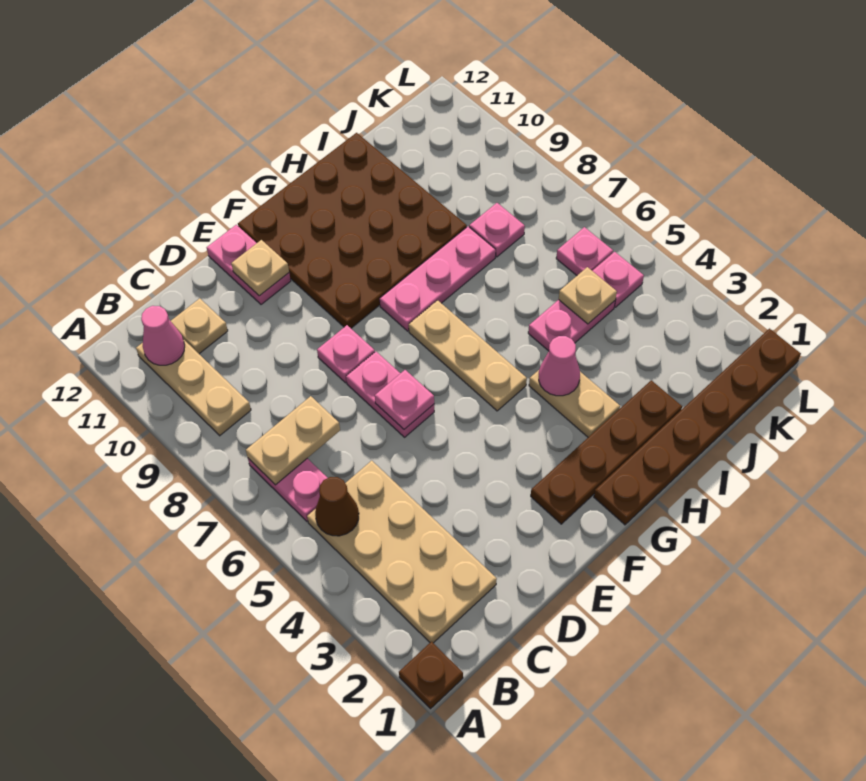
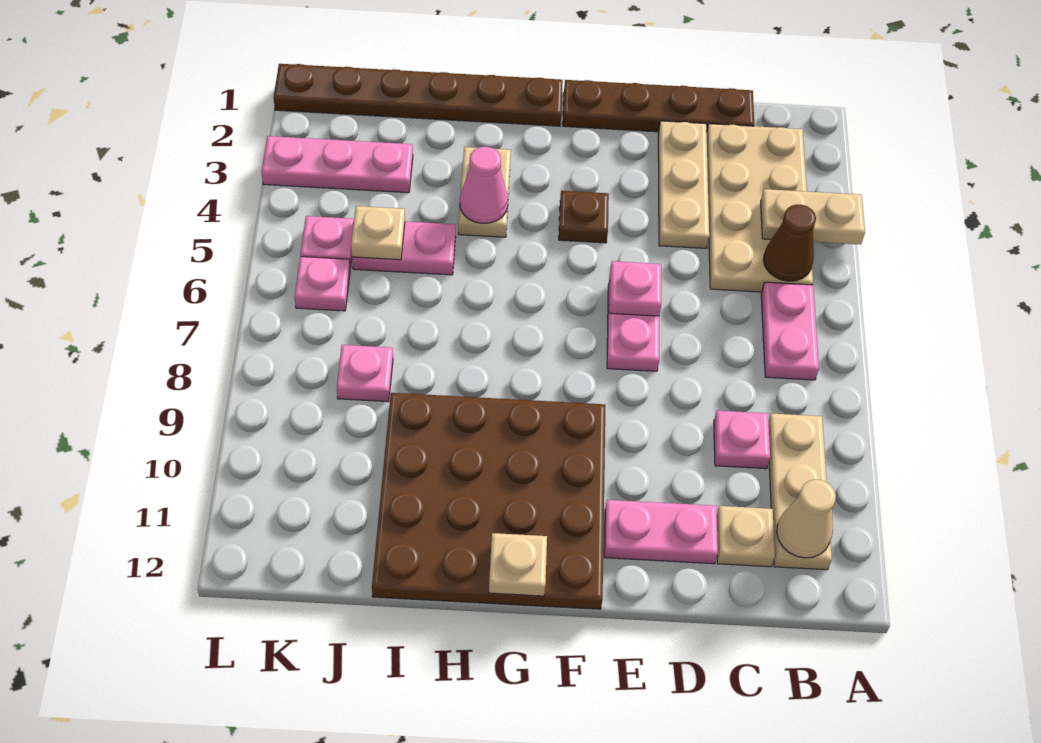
brown 1x1 plate [399,641,463,709] -> brown 1x1 plate moved to [559,191,609,243]
tan 1x2 plate [246,396,340,485] -> tan 1x2 plate moved to [761,189,865,245]
pink 1x1 cone [141,306,185,365] -> tan 1x1 cone [777,480,836,558]
pink 1x1 plate [317,325,375,383] -> pink 1x1 plate moved to [714,411,770,469]
pink 1x2 plate [207,225,291,304] -> pink 1x2 plate turned to [604,500,718,564]
tan 1x1 plate [231,240,289,296] -> tan 1x1 plate moved to [489,533,547,596]
brown 1x4 plate [531,380,682,524] -> brown 1x4 plate moved to [563,80,754,132]
tan 1x3 plate [409,300,527,411] -> tan 1x3 plate moved to [658,121,709,248]
pink 1x3 plate [380,227,496,331] -> pink 1x3 plate moved to [261,136,413,193]

